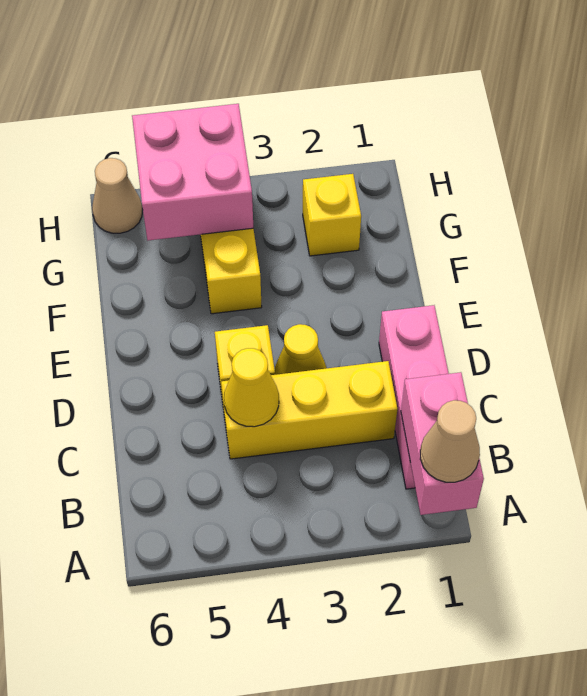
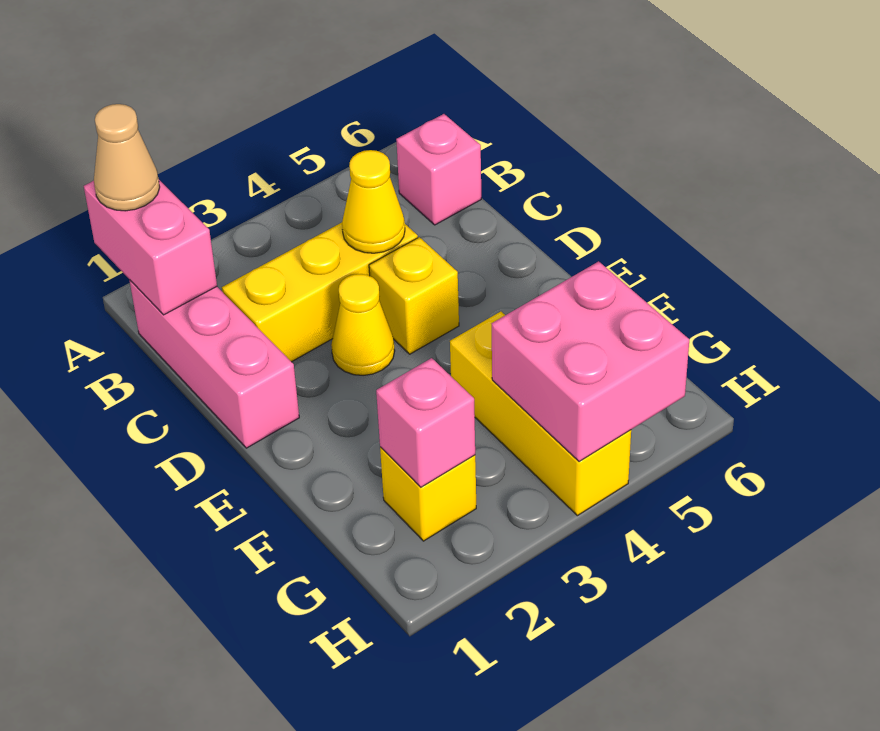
none -> pink 1x1 brick [396,114,481,225]
none -> pink 1x1 brick [376,358,475,487]
tan 1x1 cone [92,158,143,233] -> none

